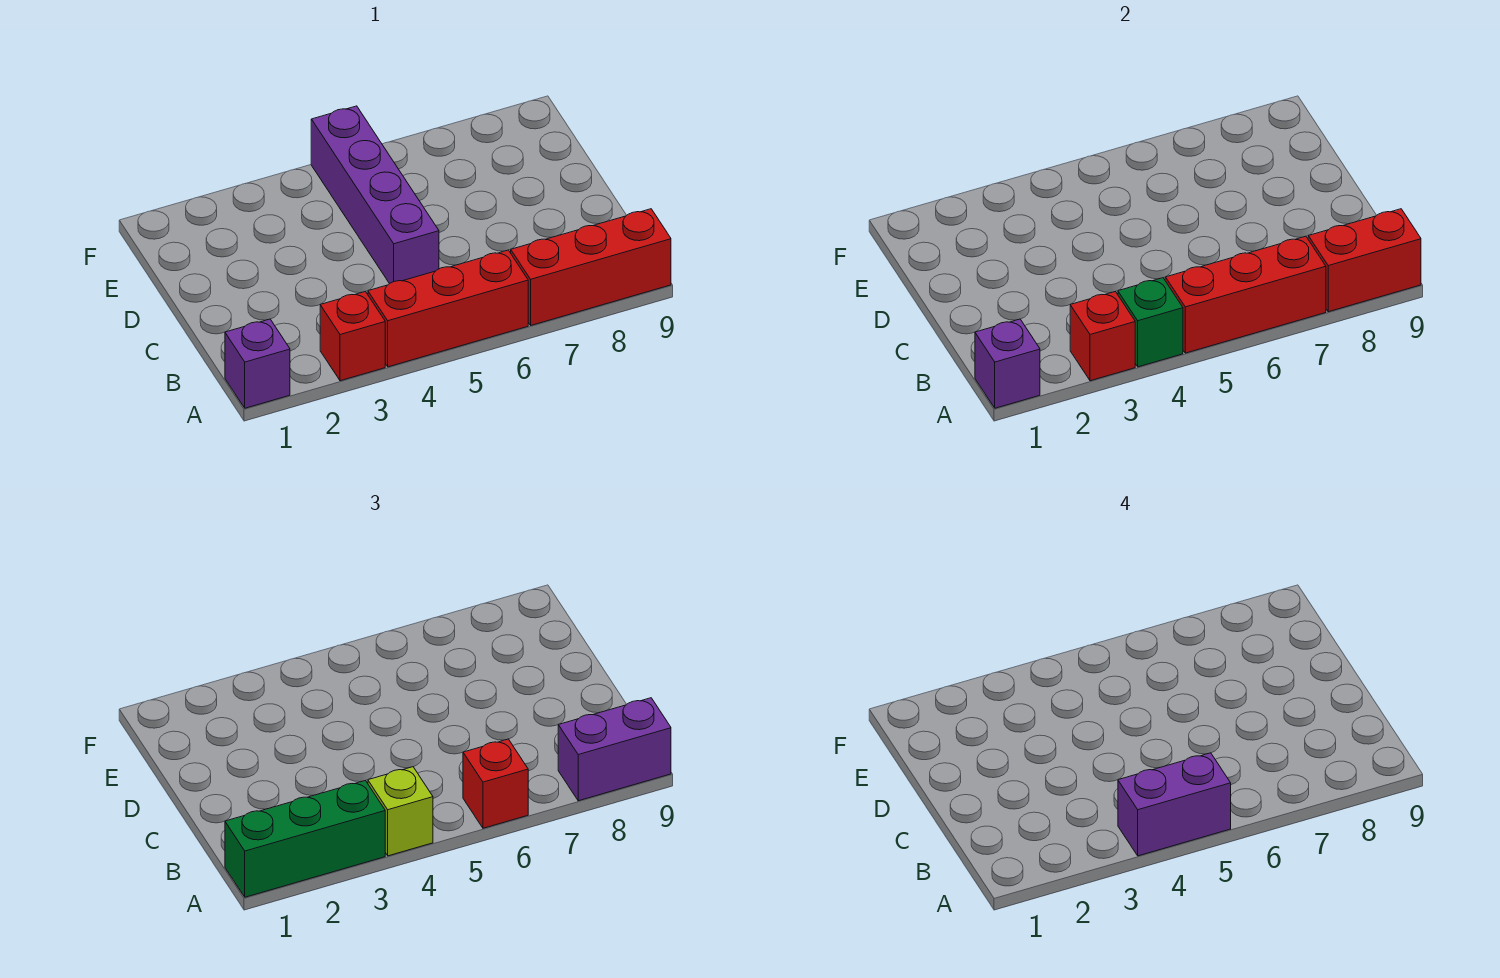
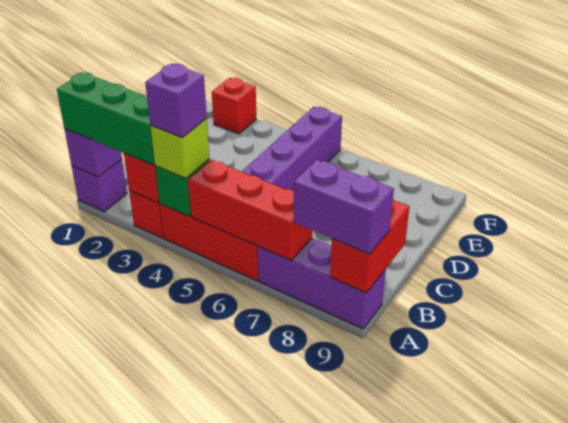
purple 1x2 brick [1118,753,1231,856] -> purple 1x1 brick [145,64,207,137]
red 1x1 brick [463,739,528,828] -> red 1x1 brick moved to [212,78,256,134]
red 1x3 brick [511,209,671,325] -> purple 1x3 brick [258,238,386,329]
red 1x2 brick [1308,209,1421,312] -> red 1x2 brick turned to [330,199,409,293]

